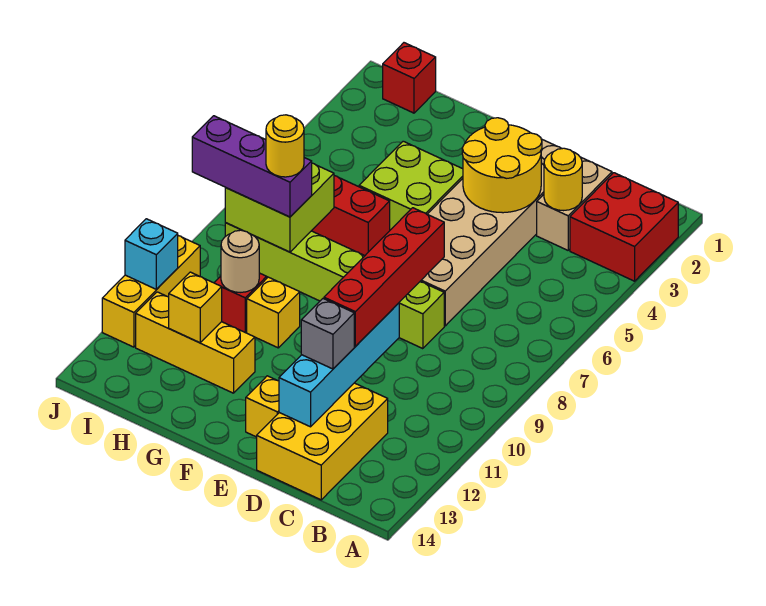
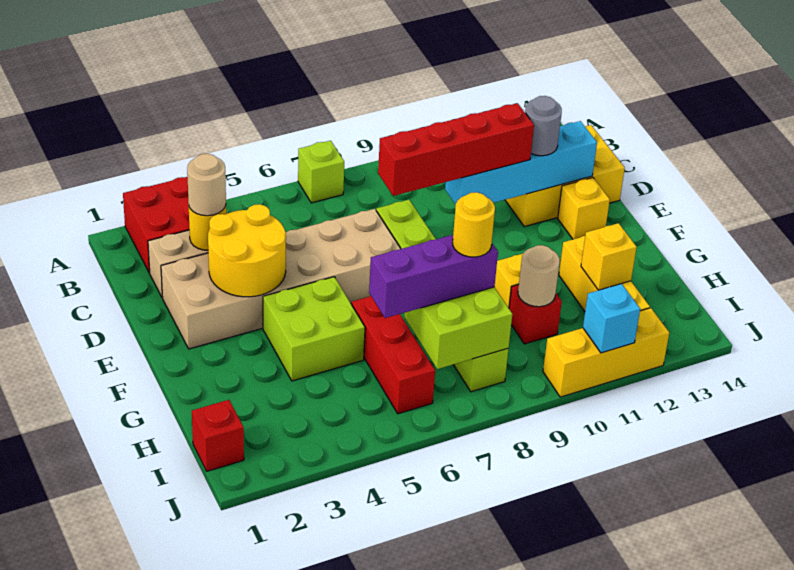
none -> lime 1x1 brick [298,141,344,203]
none -> tan 1x1 round brick [187,154,226,216]
grey 1x1 brick [301,299,354,369] -> grey 1x1 round brick [525,96,562,156]
purple 1x3 brick [192,116,312,217] -> purple 1x3 brick turned to [369,235,498,318]

